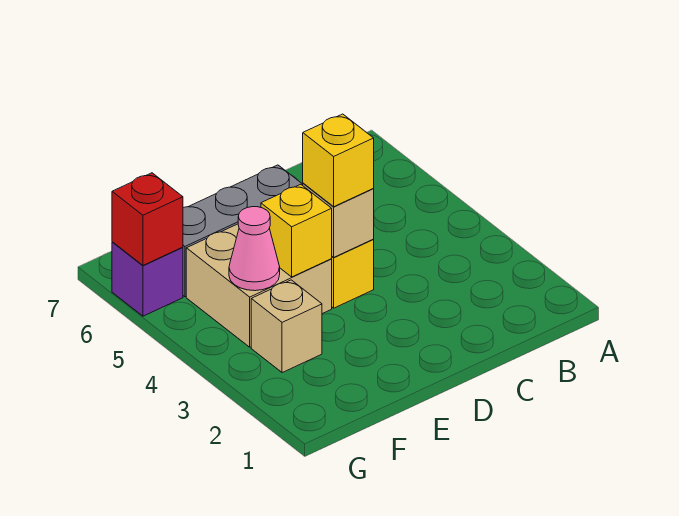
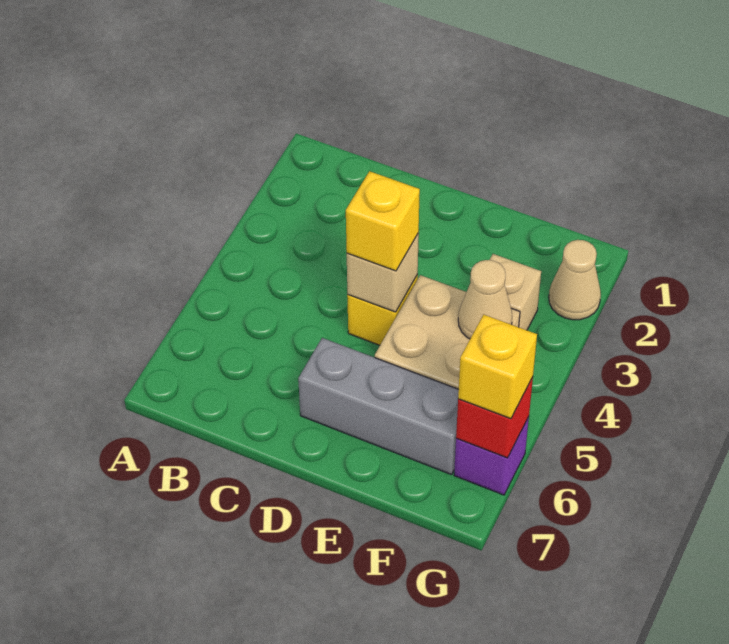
yellow 1x1 brick [261,184,332,277] -> yellow 1x1 brick moved to [458,315,537,419]
pink 1x1 cone [229,207,280,291] -> tan 1x1 cone [458,260,512,339]
none -> tan 1x1 cone [549,240,601,320]

